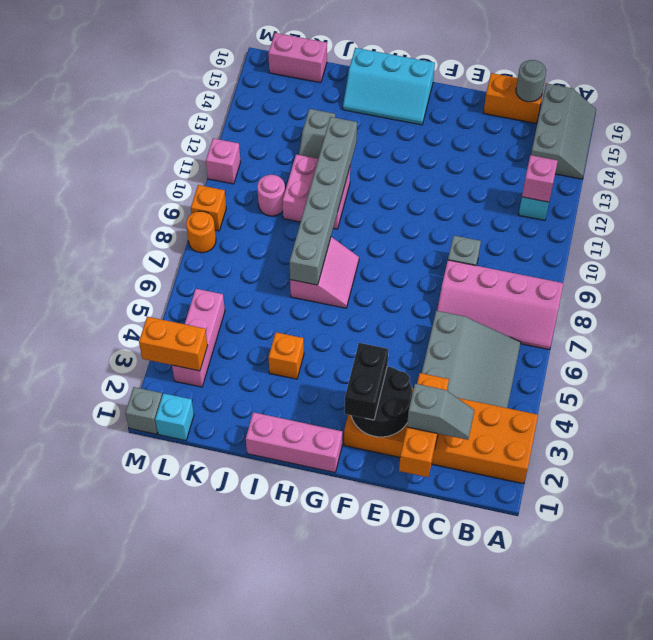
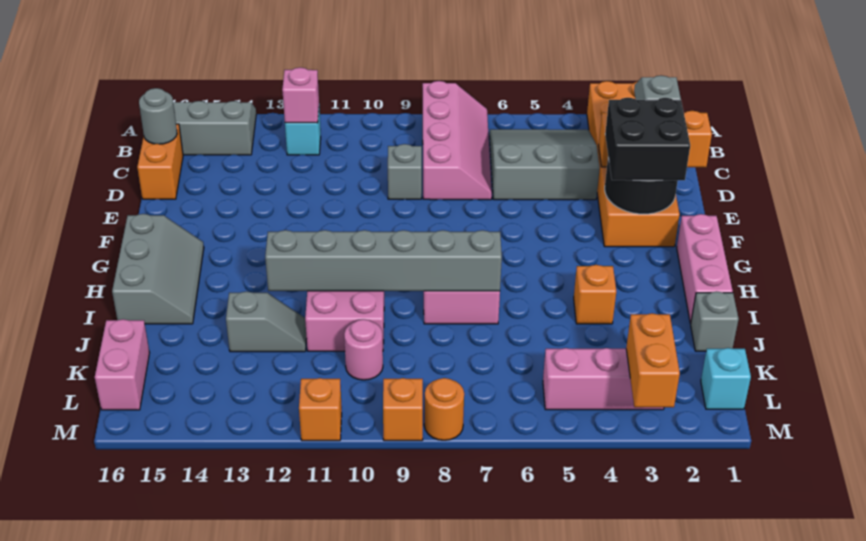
black 1x2 brick [345,343,388,420] -> black 2x2 brick [605,98,690,180]
cyan 2x3 slope [343,48,435,125] -> grey 2x3 slope [112,214,204,324]
grey 1x1 brick [125,387,162,434] -> grey 1x1 brick moved to [691,291,739,351]
pink 1x1 brick [206,138,241,184] -> orange 1x1 brick [299,378,342,441]

